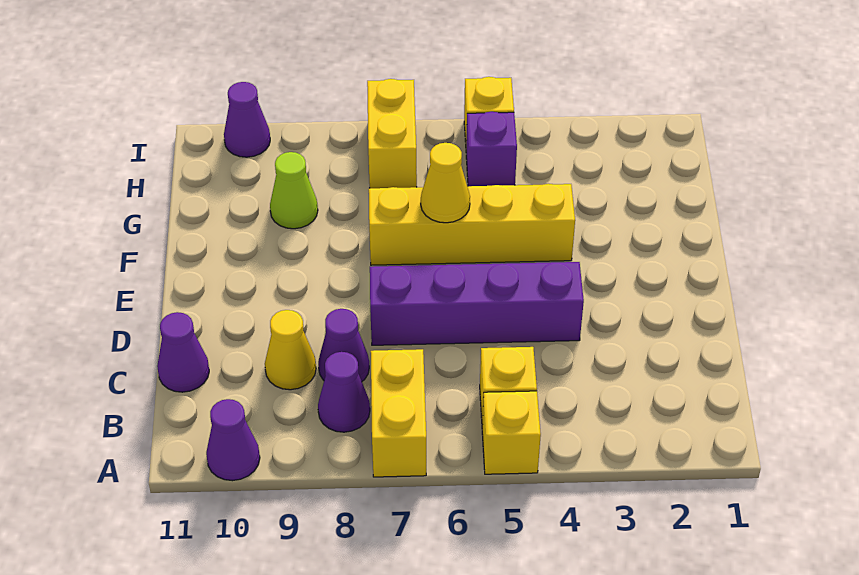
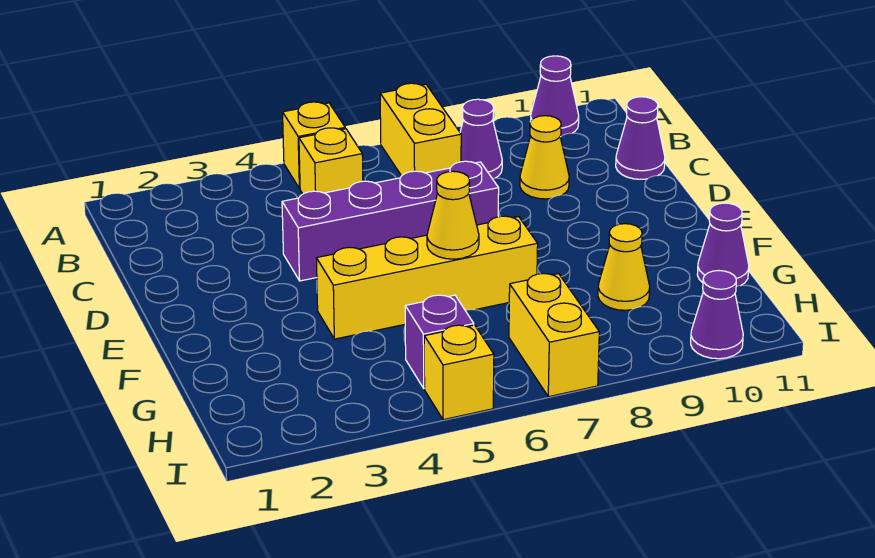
purple 1x1 cone [318,309,369,381] -> purple 1x1 cone moved to [697,203,749,287]
lime 1x1 cone [270,152,318,229] -> yellow 1x1 cone [598,224,650,310]

